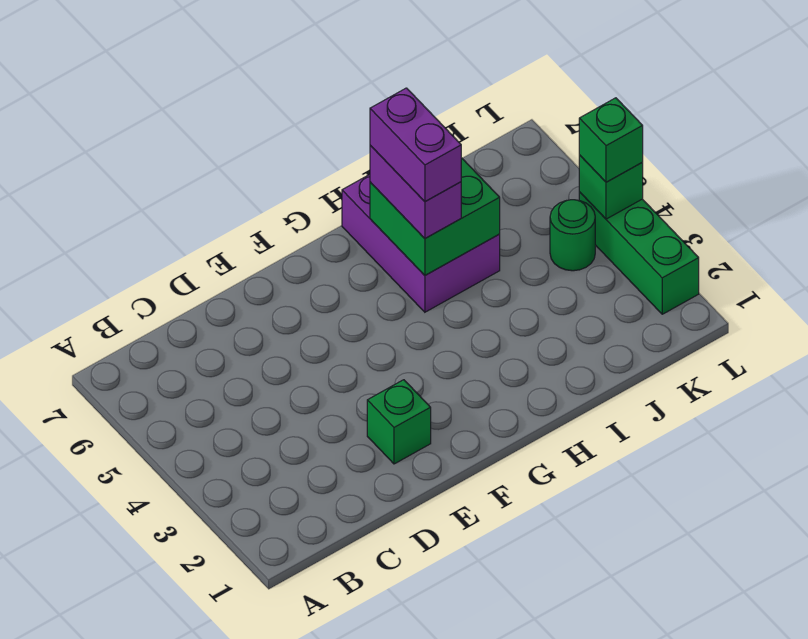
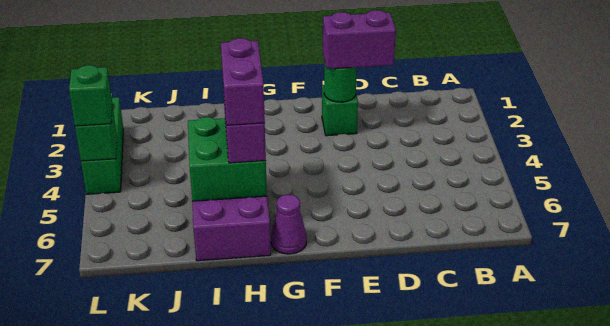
none -> purple 1x2 brick [323,10,396,69]
none -> purple 1x1 cone [271,195,307,254]
green 1x1 round brick [550,200,595,271] -> green 1x1 round brick moved to [324,63,357,102]

